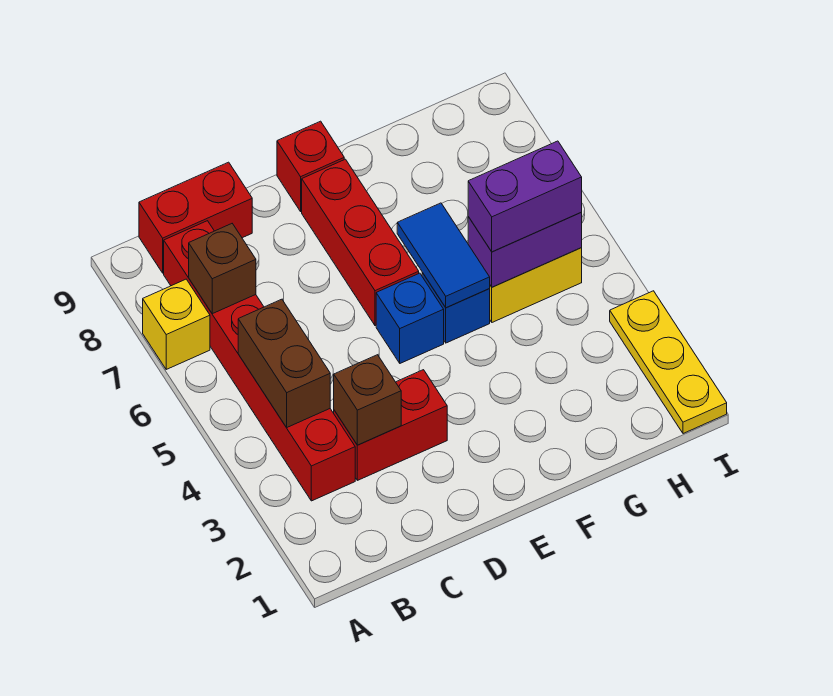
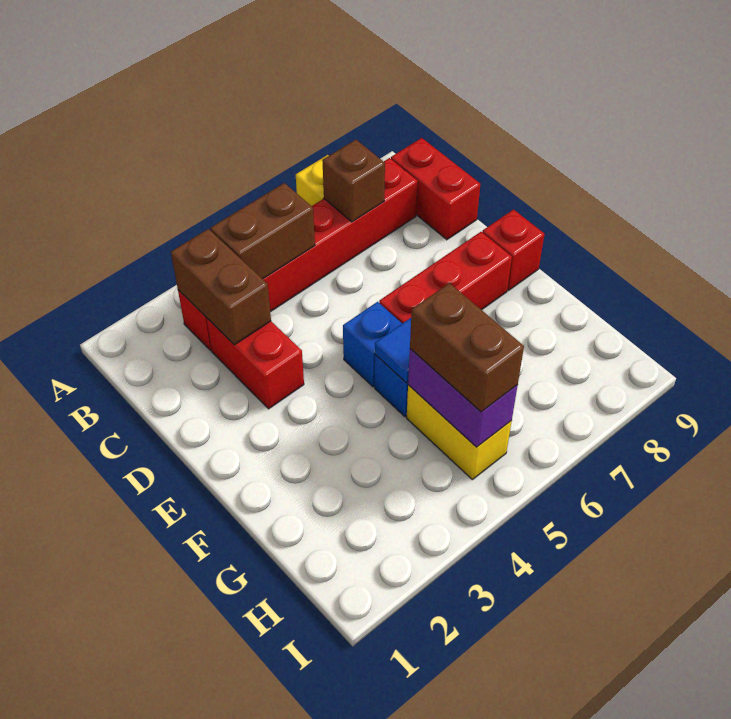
brown 1x1 brick [334,355,401,445] -> brown 1x2 brick [171,229,271,345]
purple 1x2 brick [468,141,582,252] -> brown 1x2 brick [410,283,524,412]
yellow 1x3 plate [610,291,727,434] -> none

